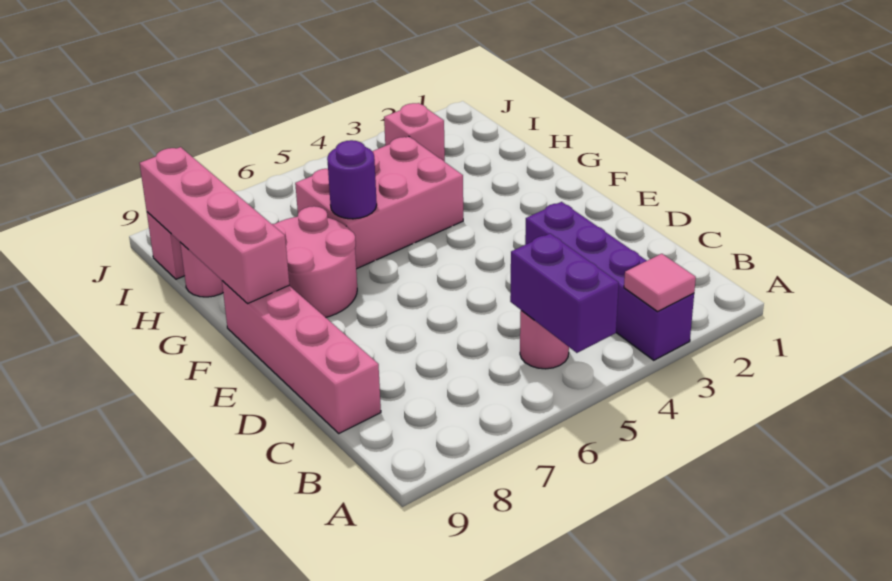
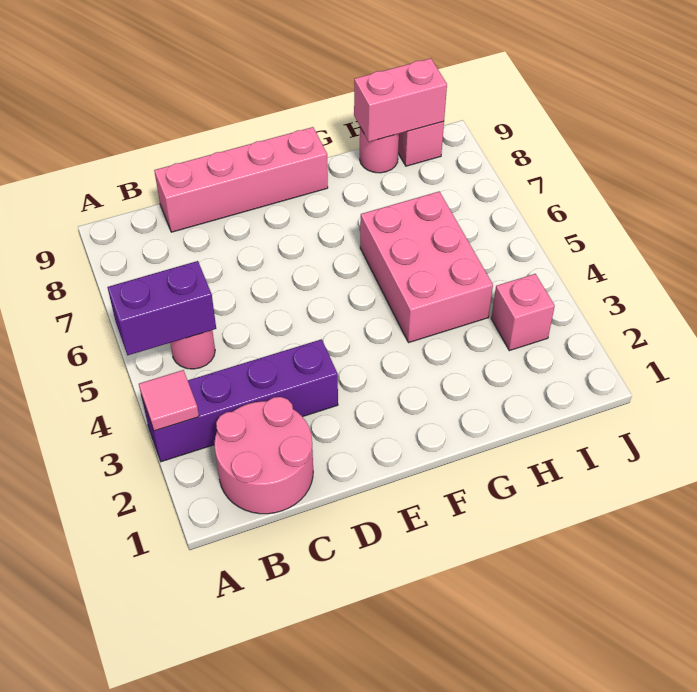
pink 2x2 round brick [272,206,357,317] -> pink 2x2 round brick moved to [214,397,313,514]
pink 1x4 brick [140,147,289,303] -> pink 1x2 brick [354,58,447,142]
purple 1x1 round brick [327,140,377,219] -> none

